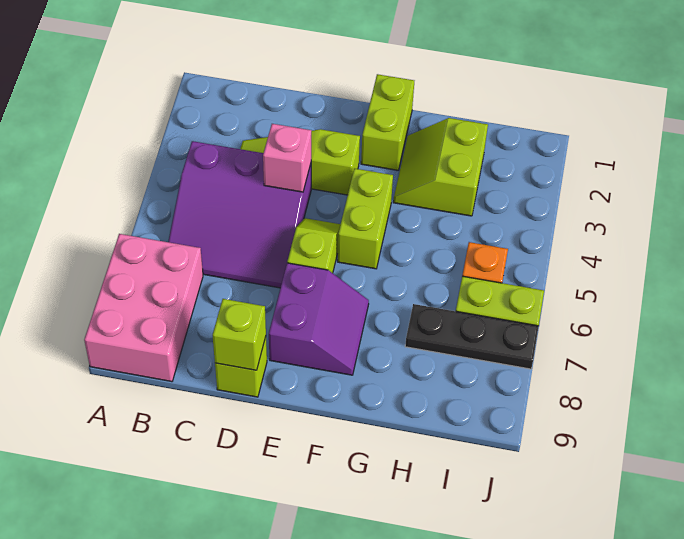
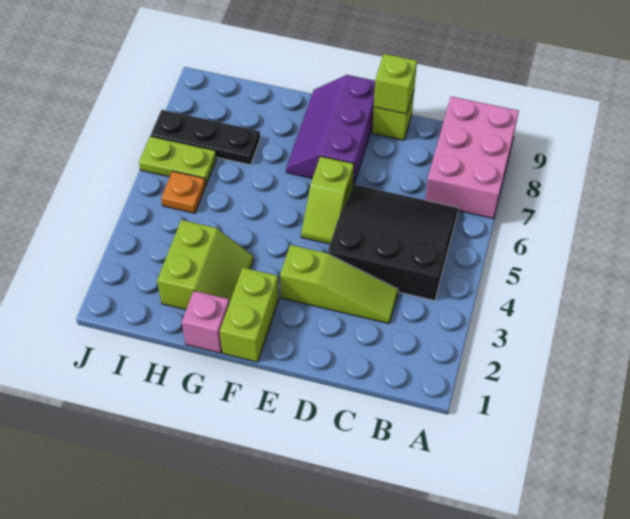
purple 3x3 slope [168,141,311,288] -> black 3x3 slope [328,185,458,301]
pink 1x1 brick [263,124,311,192] -> pink 1x1 brick moved to [182,291,230,353]
purple 2x2 slope [269,263,369,375] -> purple 2x3 slope [286,75,375,187]
lime 1x2 brick [338,168,393,269] -> none

